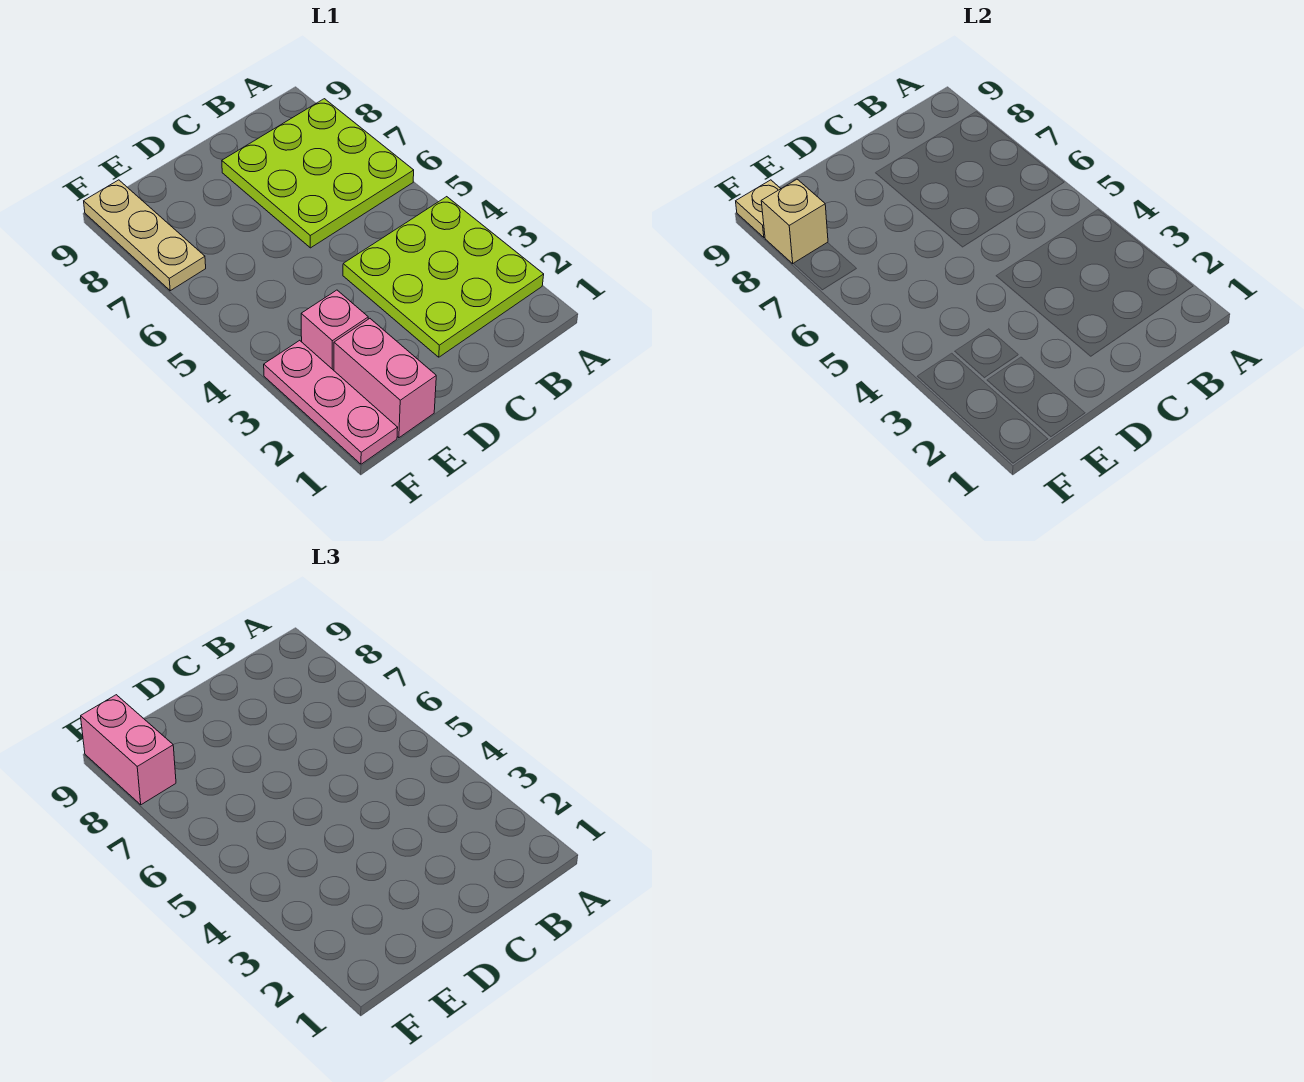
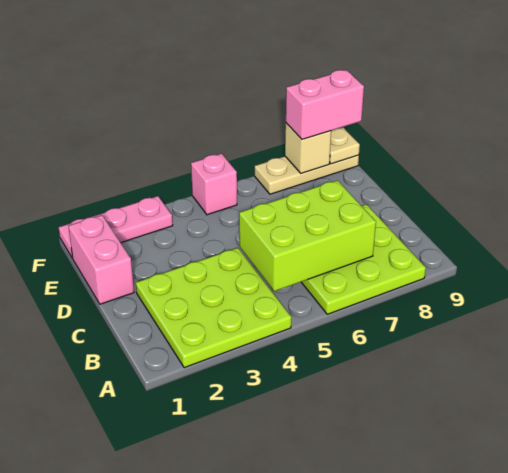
none -> lime 2x3 brick [239,180,376,291]
pink 1x2 brick [334,319,436,438] -> pink 1x2 brick turned to [68,215,134,304]
pink 1x1 brick [301,290,368,370] -> pink 1x1 brick moved to [191,154,237,215]

